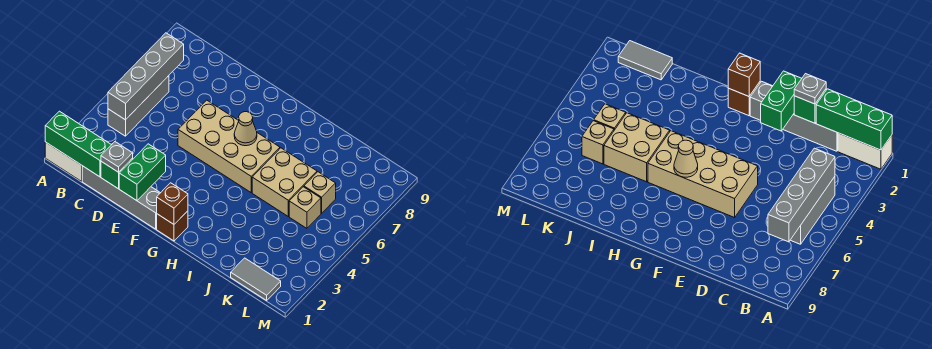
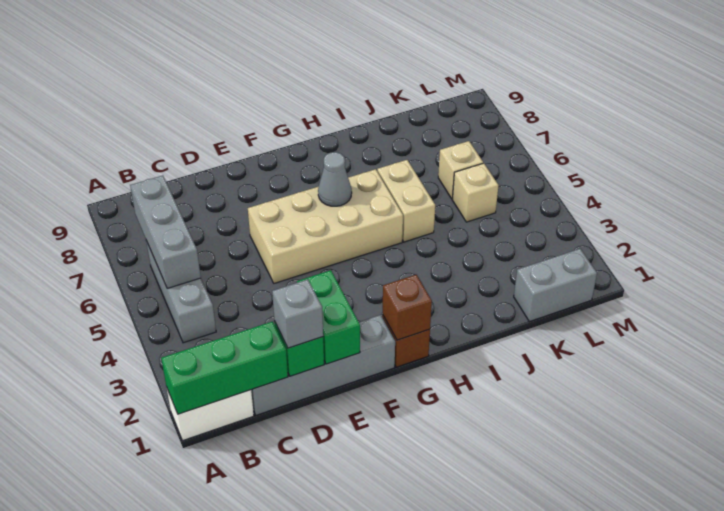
grey 1x4 brick [108,33,184,120] -> grey 1x3 brick [130,175,201,288]
grey 1x1 plate [101,142,133,172] -> grey 1x1 brick [272,279,323,348]
tan 1x1 cone [234,112,257,146] -> grey 1x1 cone [318,152,352,206]
tan 2x2 brick [252,148,317,216] -> tan 1x2 brick [377,160,435,242]
grey 1x2 tile [231,258,281,300] -> grey 1x2 brick [514,249,597,322]

